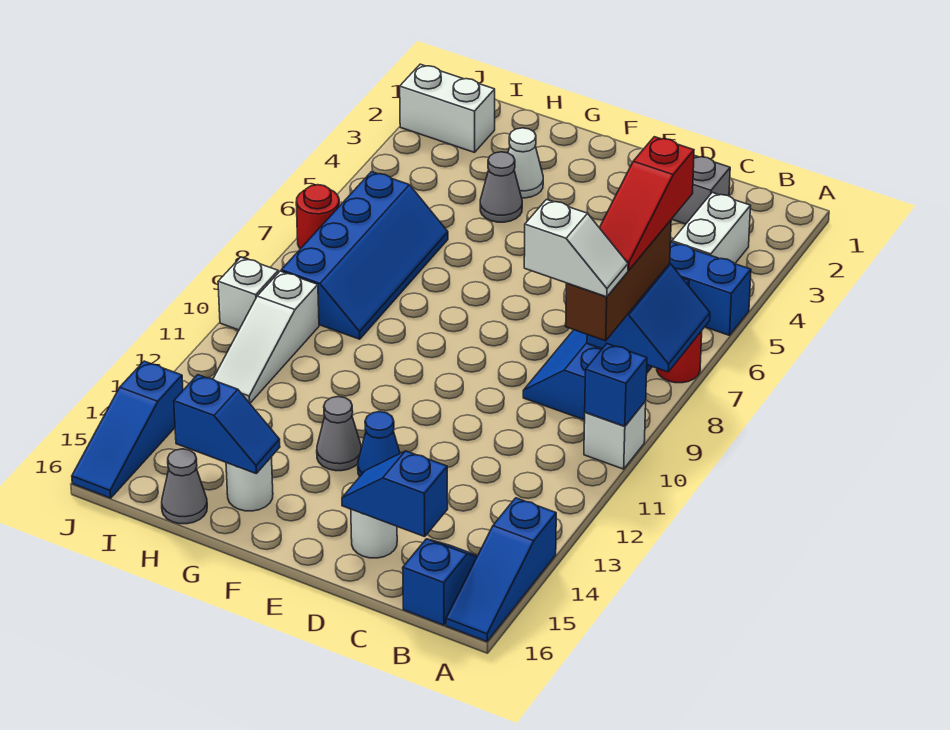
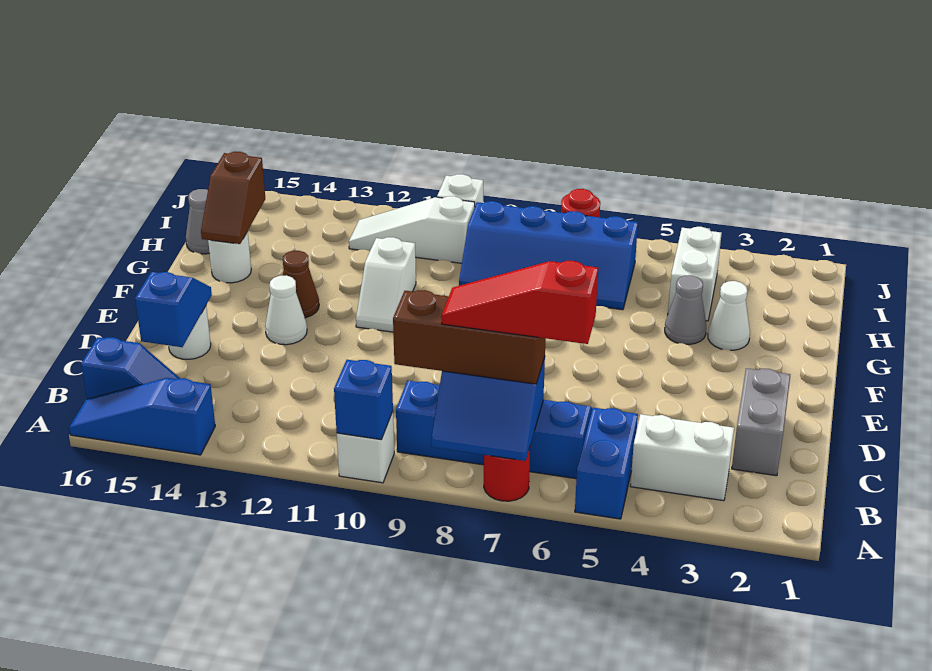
white 1x2 slope [524,199,628,297] -> white 1x2 slope moved to [356,237,416,332]
blue 1x1 cone [358,412,400,477] -> white 1x1 cone [265,275,307,345]
grey 1x1 cone [317,397,362,471] -> brown 1x1 cone [283,251,319,318]
blue 1x2 slope [174,375,280,473] -> brown 1x2 slope [201,152,265,244]
white 1x2 brick [400,64,495,152] -> white 1x2 brick moved to [668,227,722,321]
blue 1x3 slope [72,361,183,498] -> none

